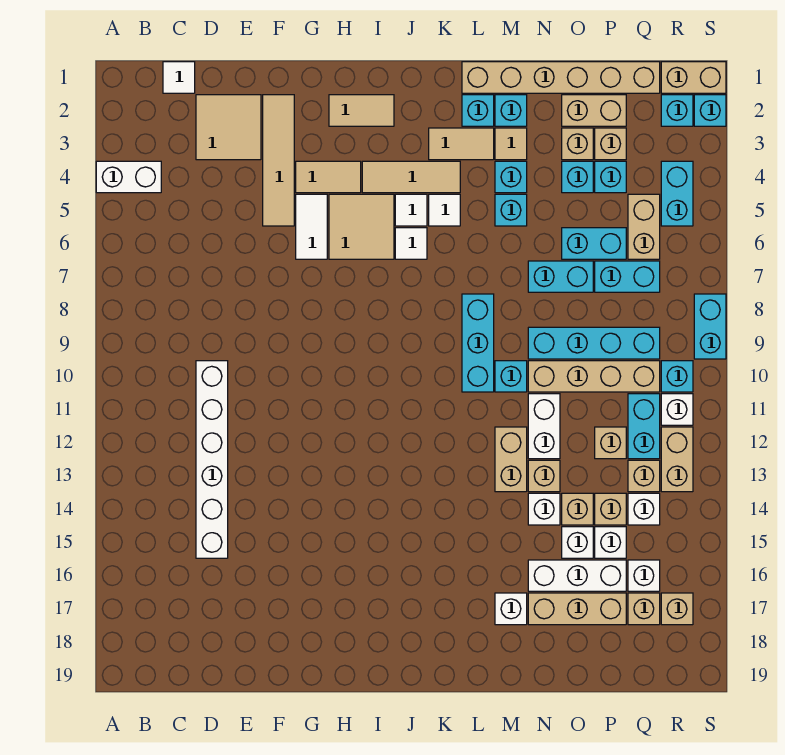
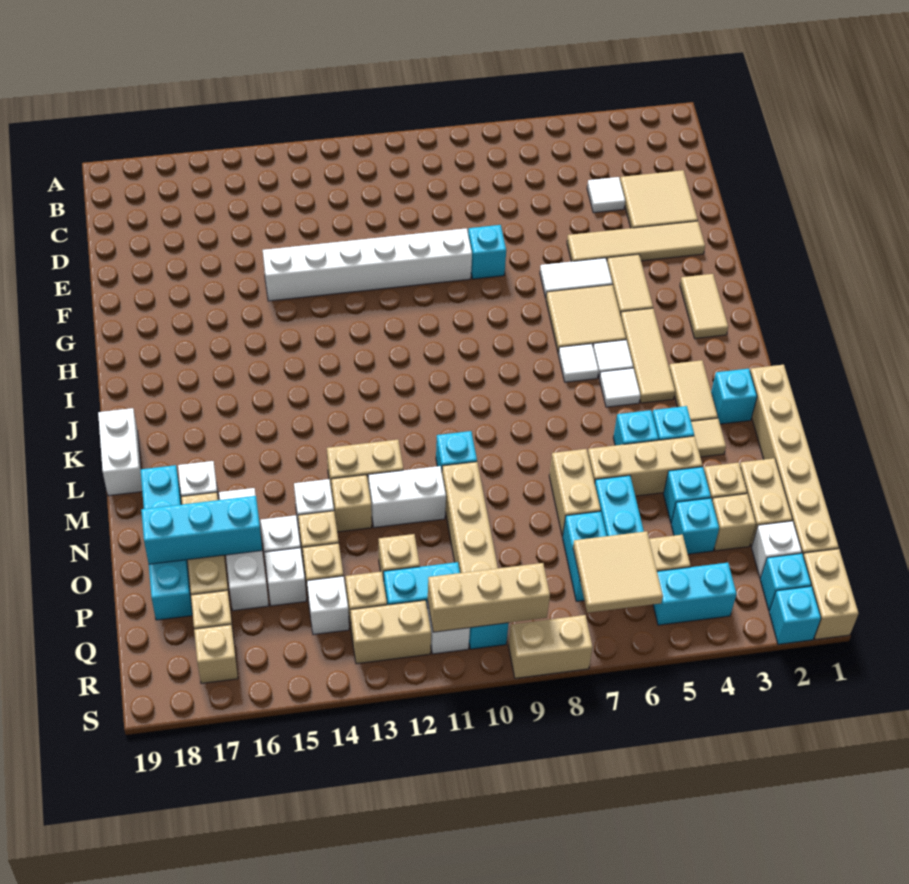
white 1x2 brick [96,161,161,193] -> white 1x2 brick moved to [98,408,142,496]
white 1x1 tile [163,62,195,93] -> white 1x1 tile moved to [587,177,625,213]
white 1x6 brick [196,361,228,558] -> white 1x6 brick moved to [263,228,472,301]
cyan 1x3 brick [462,294,494,392] -> cyan 1x3 brick moved to [141,496,262,564]
cyan 1x1 brick [495,95,527,126] -> cyan 1x1 brick moved to [468,225,506,279]
none -> tan 1x3 brick [588,436,702,496]
cyan 1x2 brick [528,261,593,292] -> tan 1x2 brick [549,449,601,537]
cyan 1x4 brick [528,327,660,359] -> cyan 1x4 brick moved to [141,465,192,620]
none -> tan 2x2 tile [573,531,663,613]
white 1x1 brick [628,560,660,591] -> white 1x1 brick moved to [752,521,802,578]
none -> tan 1x3 brick [428,563,550,632]
cyan 1x2 brick [694,294,726,359] -> tan 1x2 brick [508,615,593,678]

